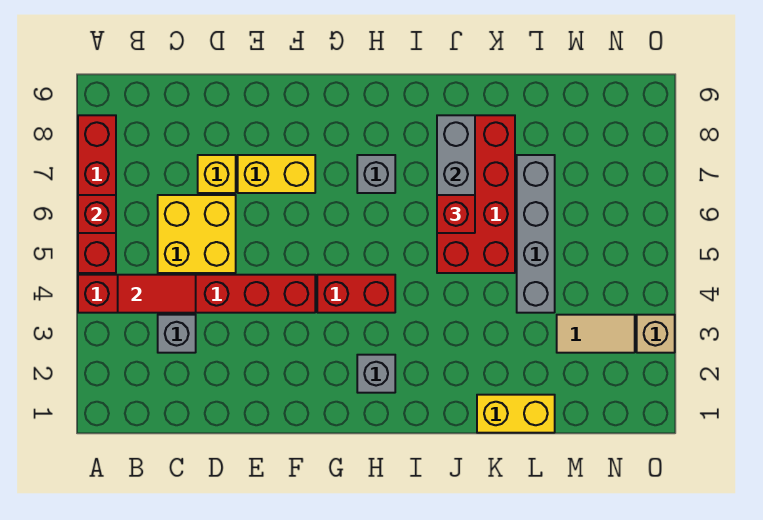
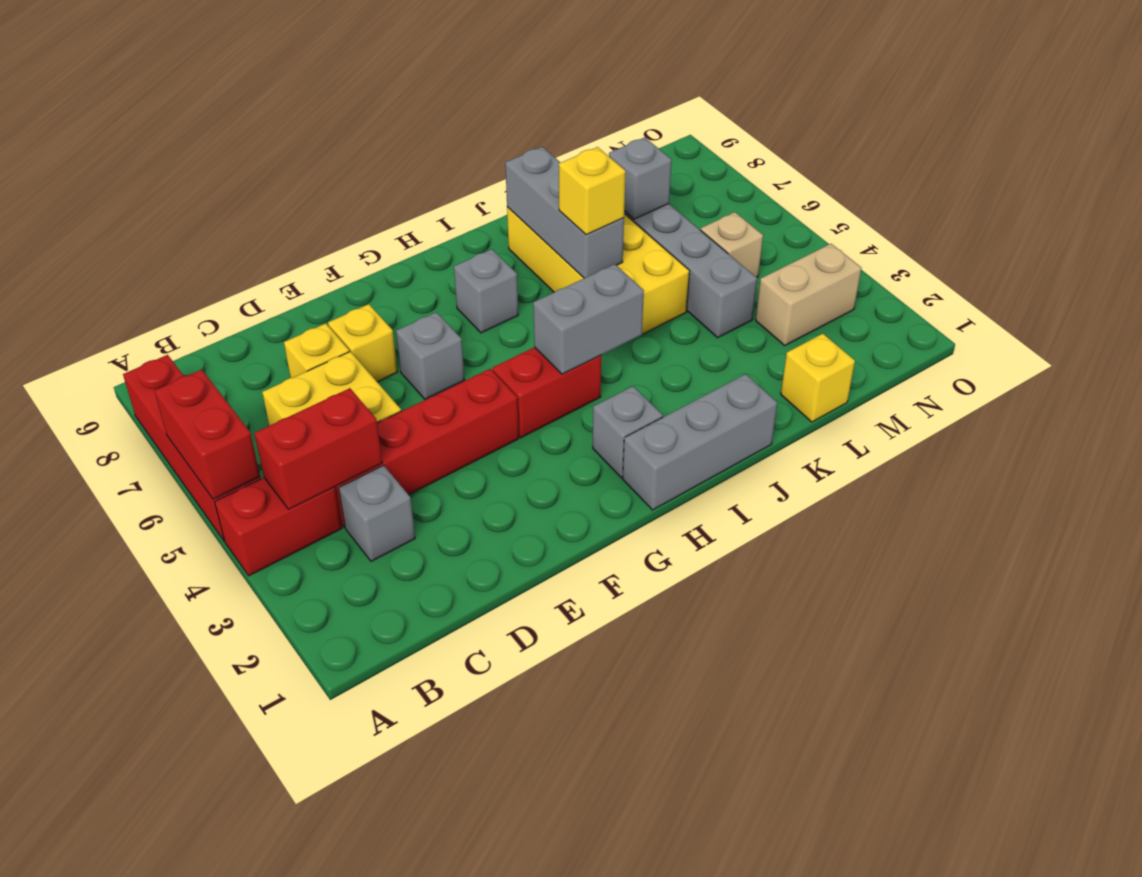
red 1x1 brick [78,195,116,233] -> red 1x2 brick [155,370,260,499]
red 1x2 tile [118,275,196,313] -> red 1x2 brick [254,388,382,509]
yellow 1x2 brick [238,155,315,193] -> yellow 1x1 brick [328,304,398,382]
none -> grey 1x1 brick [396,312,465,400]
none -> grey 1x3 brick [623,374,777,510]
none -> grey 1x2 brick [533,264,644,374]
red 2x4 brick [437,115,515,273] -> yellow 2x4 brick [507,207,690,334]
red 1x1 brick [437,195,475,233] -> yellow 1x1 brick [559,147,626,235]
yellow 1x2 brick [477,395,555,433] -> yellow 1x1 brick [781,334,855,422]
none -> grey 1x1 brick [609,137,672,219]
tan 1x2 tile [557,315,635,353] -> tan 1x2 brick [756,244,861,345]
tan 1x1 brick [637,315,675,353] -> tan 1x1 brick moved to [700,212,763,278]

